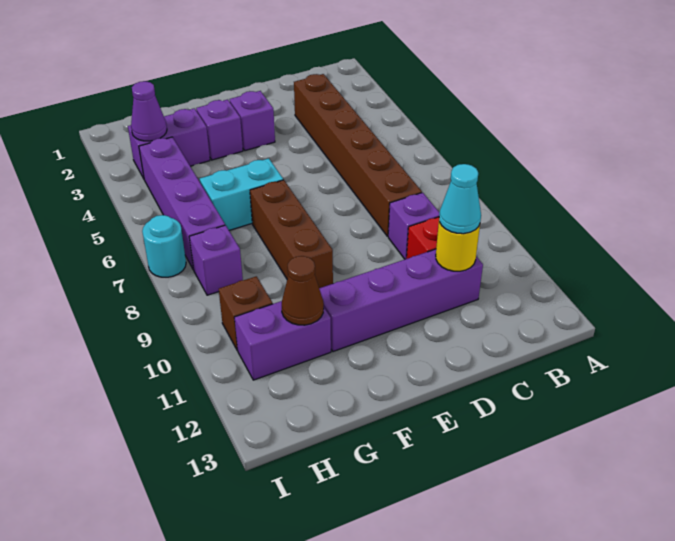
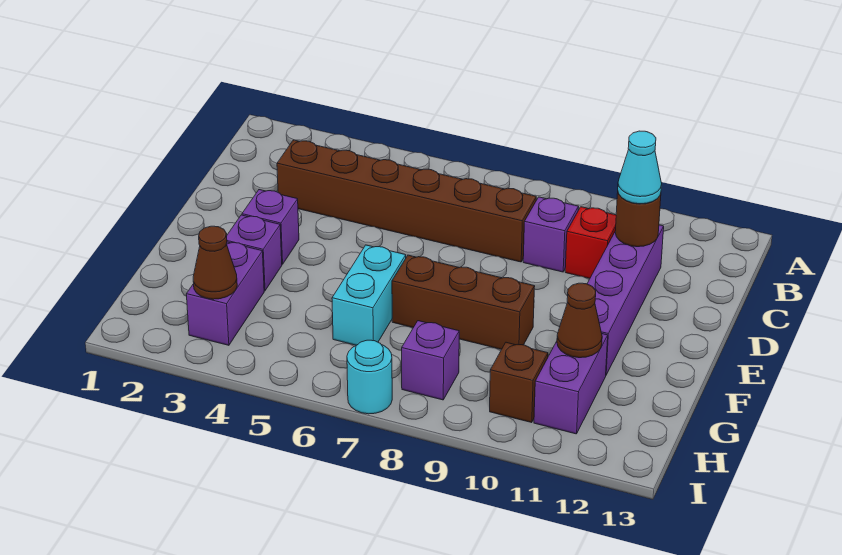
yellow 1x1 round brick [436,222,480,271] -> brown 1x1 round brick [615,193,661,247]
purple 1x1 cone [131,81,167,141] -> brown 1x1 cone [193,226,237,299]
purple 1x4 brick [139,137,225,270] -> none

